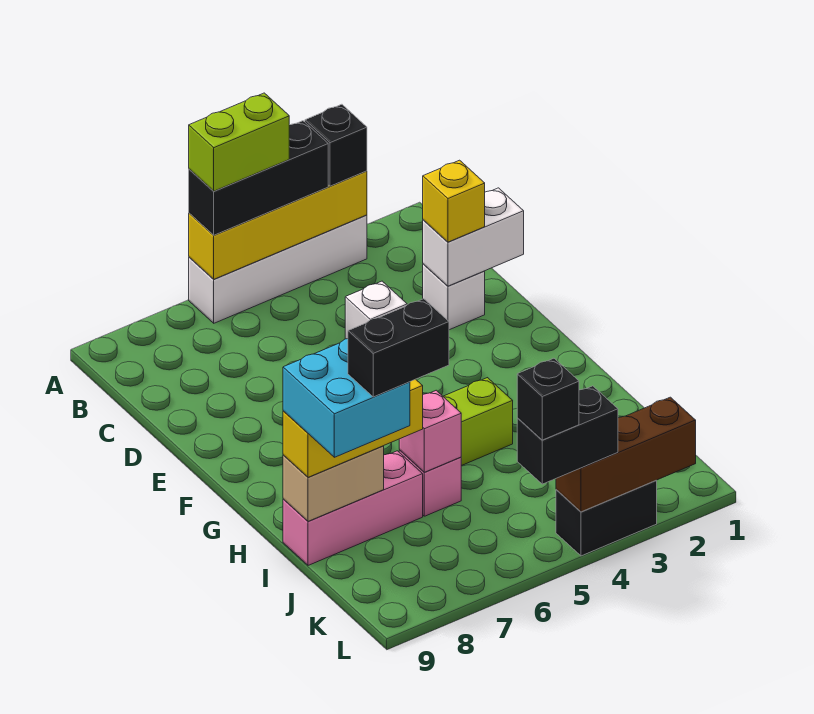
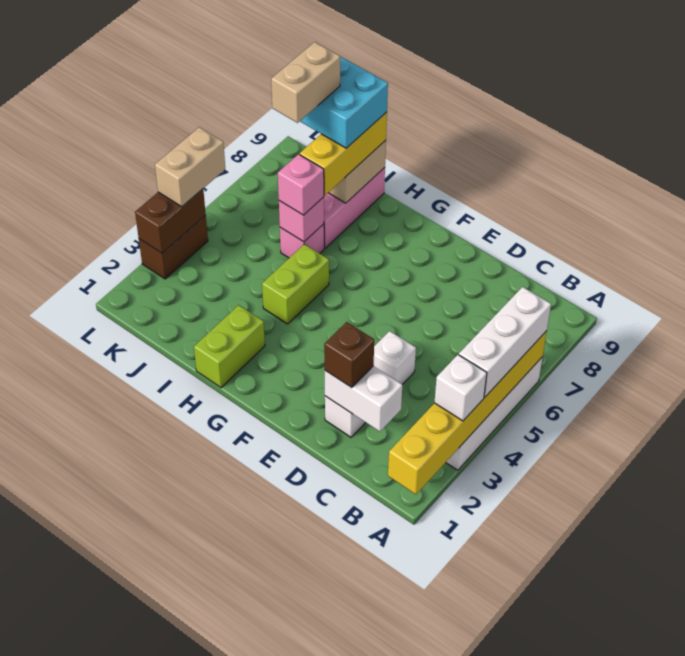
yellow 1x4 brick [189,171,367,279] -> yellow 1x6 brick [388,331,547,494]
black 1x1 brick [305,104,367,186] -> white 1x1 brick [434,355,487,421]
black 1x3 brick [189,121,328,235] -> white 1x3 brick [459,287,551,397]
lime 1x2 brick [189,93,289,191] -> lime 1x2 brick moved to [194,305,265,388]
white 1x2 brick [423,188,524,286] -> white 1x2 brick turned to [325,366,402,432]
yellow 1x1 brick [423,160,485,242] -> brown 1x1 brick [324,322,374,388]
none -> pink 1x1 brick [278,154,324,215]
black 1x2 brick [348,299,449,397] -> tan 1x2 brick [271,42,340,123]
brown 1x3 brick [556,397,696,512] -> brown 1x2 brick [135,189,206,253]
black 1x2 brick [556,481,657,556] -> brown 1x2 brick [139,216,208,279]
black 1x2 brick [517,386,618,484] -> tan 1x2 brick [155,127,225,207]
black 1x1 brick [517,358,579,440] -> none

